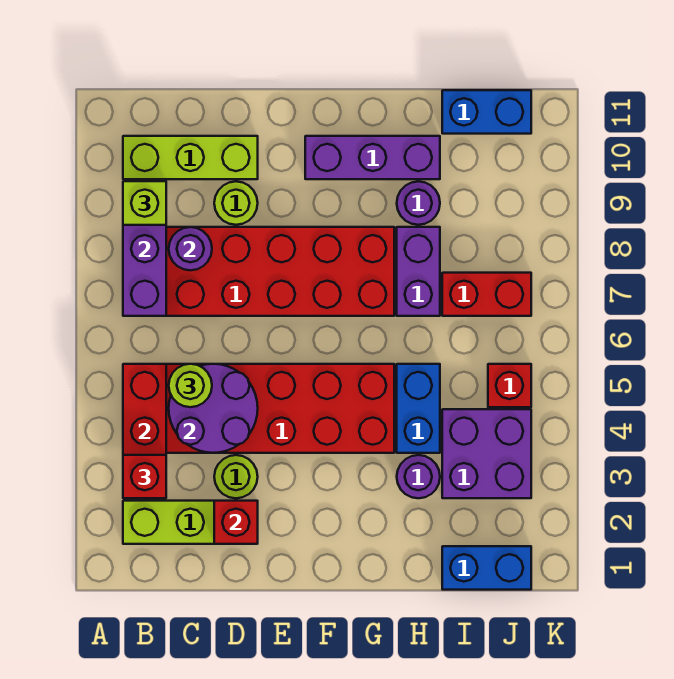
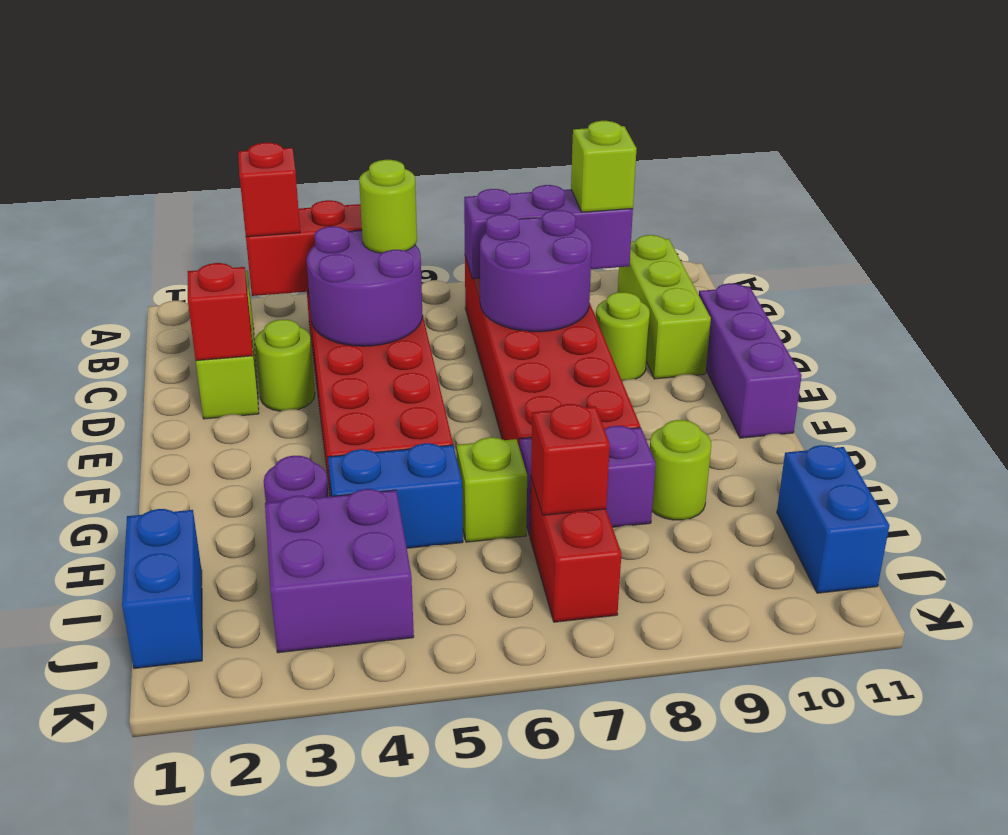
purple 1x1 round brick [169,227,212,270] -> purple 2x2 round brick [480,210,592,332]
purple 1x3 brick [305,136,440,179] -> purple 1x3 brick moved to [699,283,802,438]
none -> lime 1x1 brick [456,437,527,542]
purple 1x1 round brick [397,181,440,225] -> lime 1x1 round brick [650,420,711,520]
red 1x1 brick [488,364,531,407] -> red 1x1 brick moved to [531,404,610,515]

